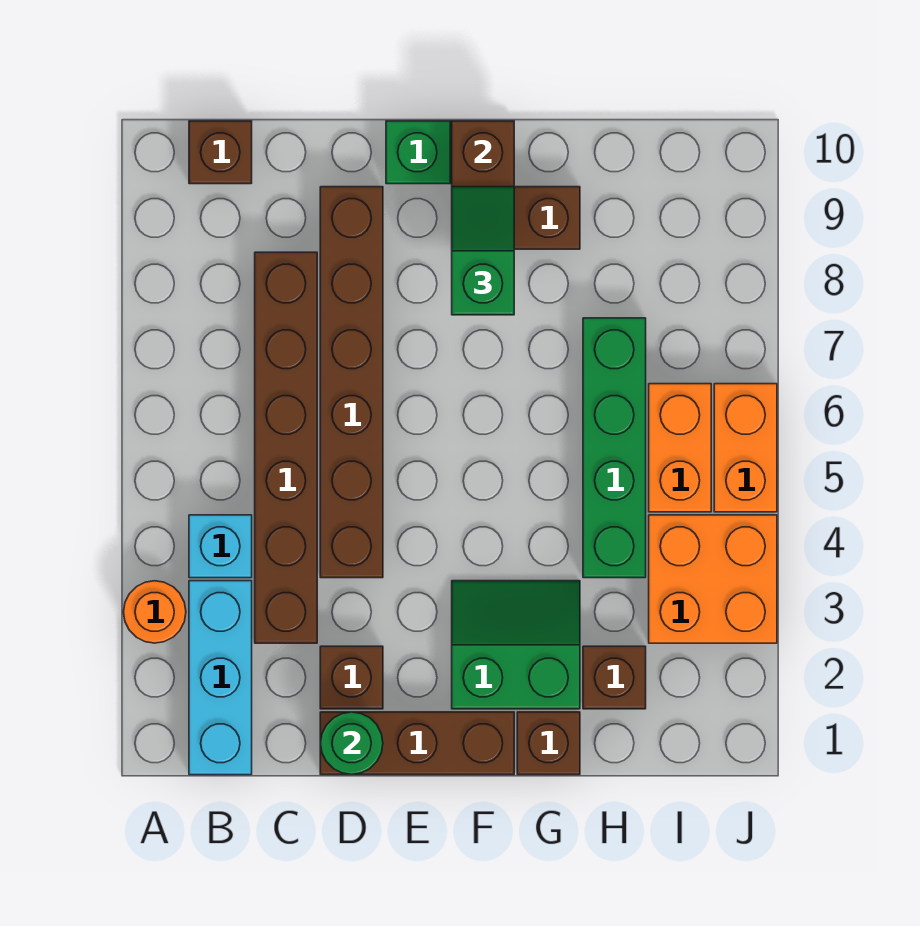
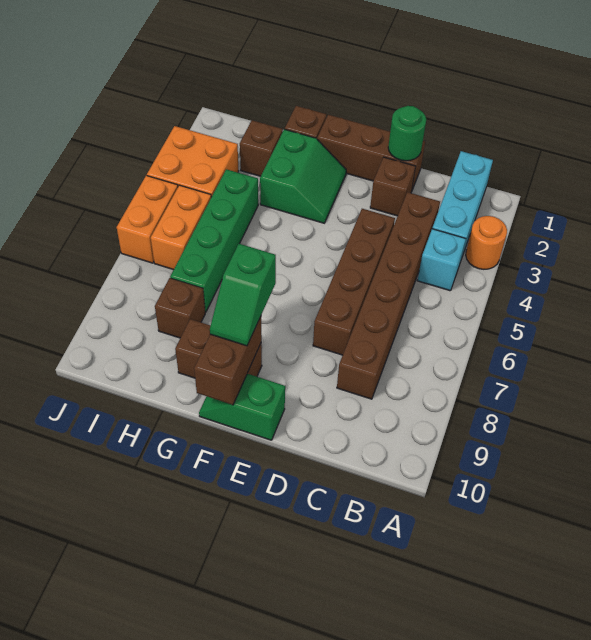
brown 1x1 brick [189,121,252,184] -> brown 1x1 brick moved to [155,278,205,338]
brown 1x6 brick [320,187,383,578] -> brown 1x4 brick [313,209,395,355]
green 2x2 slope [452,581,580,709] -> green 2x2 slope turned to [260,129,346,223]

